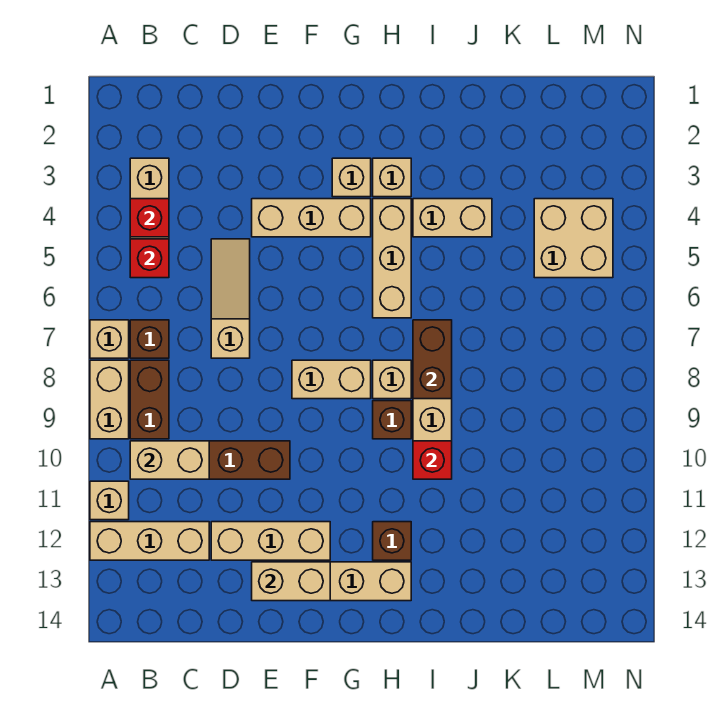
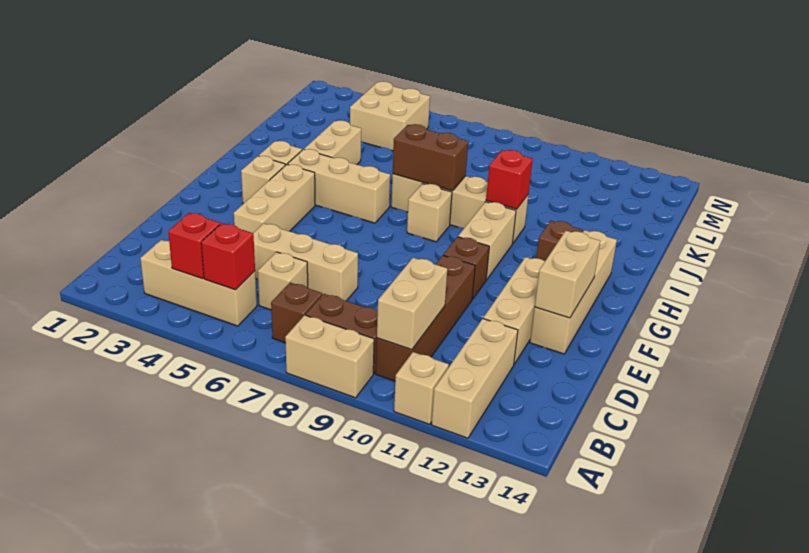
tan 1x1 brick [90,320,129,358] -> tan 1x1 brick moved to [258,252,308,310]
tan 1x3 slope [211,239,250,358] -> tan 1x3 brick [253,223,358,301]
tan 1x2 brick [292,360,371,399] -> tan 1x2 brick moved to [458,202,516,280]
brown 1x1 brick [373,401,411,439] -> brown 1x1 brick moved to [443,237,489,299]

